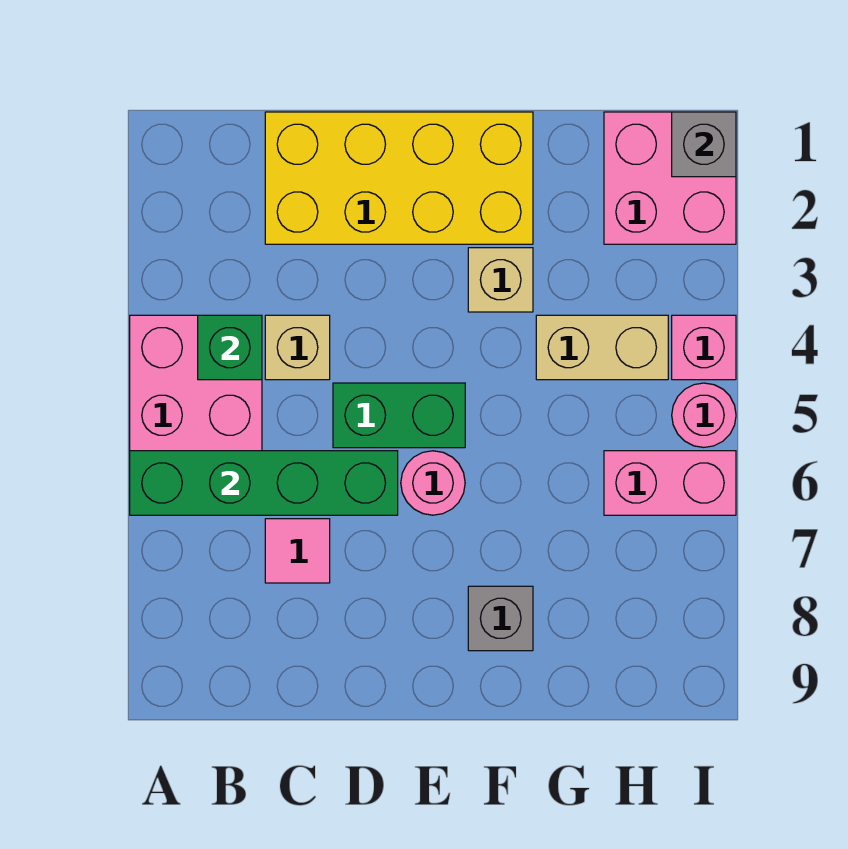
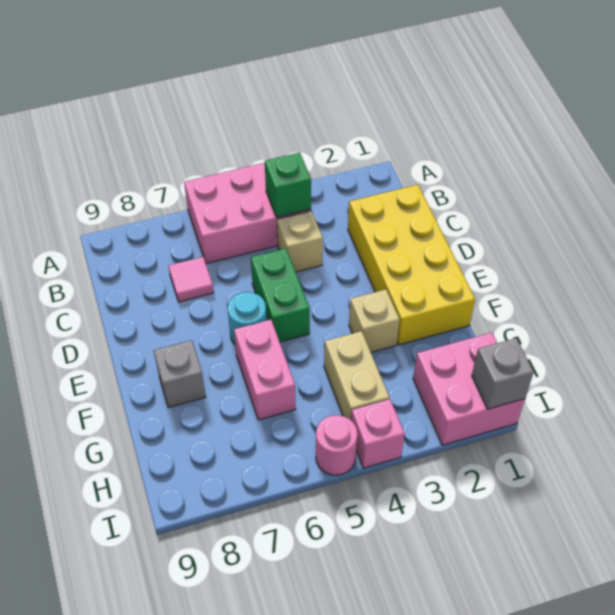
green 1x4 brick [130,451,398,515] -> none
pink 1x1 round brick [401,451,465,515] -> cyan 1x1 round brick [228,292,267,344]
pink 1x2 brick [604,451,736,515] -> pink 1x2 brick moved to [234,320,295,420]

